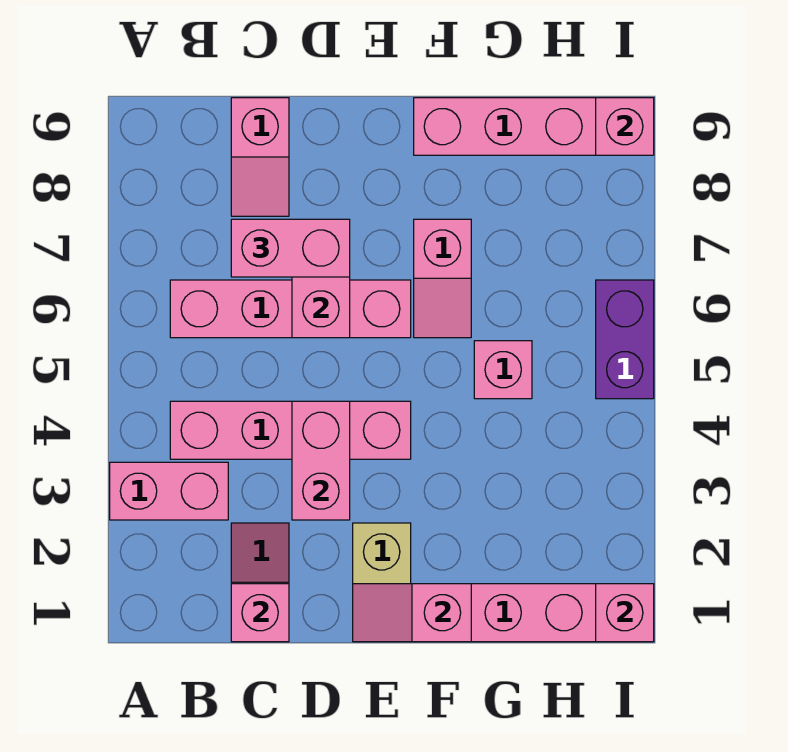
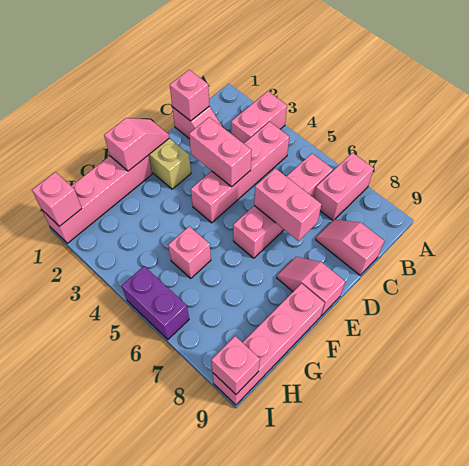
pink 1x2 brick [231,219,350,277] -> pink 1x2 brick moved to [314,153,374,220]
pink 1x2 slope [414,219,471,338] -> pink 1x2 slope moved to [277,257,345,316]

